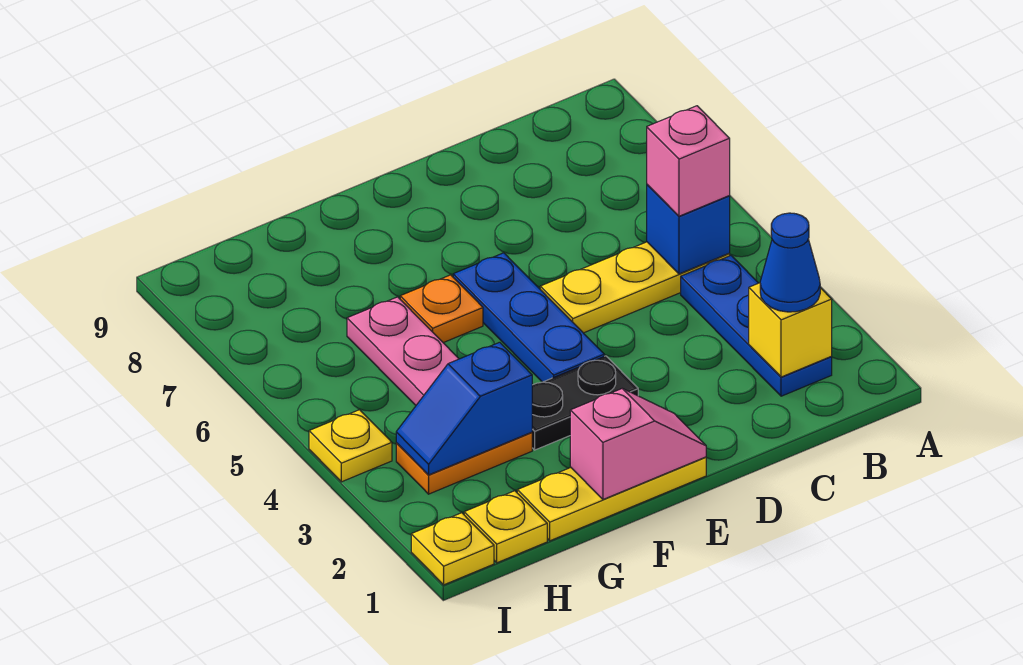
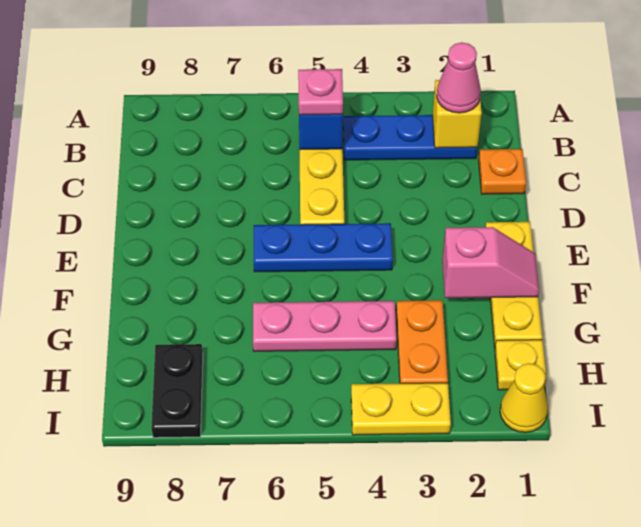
blue 1x1 cone [760,213,820,312] -> pink 1x1 cone [437,42,481,113]
pink 1x1 brick [647,106,730,216] -> pink 1x1 plate [298,69,343,115]
pink 1x2 slope [570,389,706,499] -> pink 1x2 slope turned to [442,227,539,298]
black 1x2 plate [532,356,638,450] -> black 1x2 plate moved to [151,344,203,438]
orange 1x1 plate [400,275,483,343] -> orange 1x1 plate moved to [479,149,526,194]
blue 1x2 slope [396,342,532,475] -> none
yellow 1x1 plate [411,513,494,585] -> yellow 1x1 cone [500,363,548,433]
yellow 1x1 plate [309,410,392,482] -> yellow 1x2 plate [351,383,451,435]

